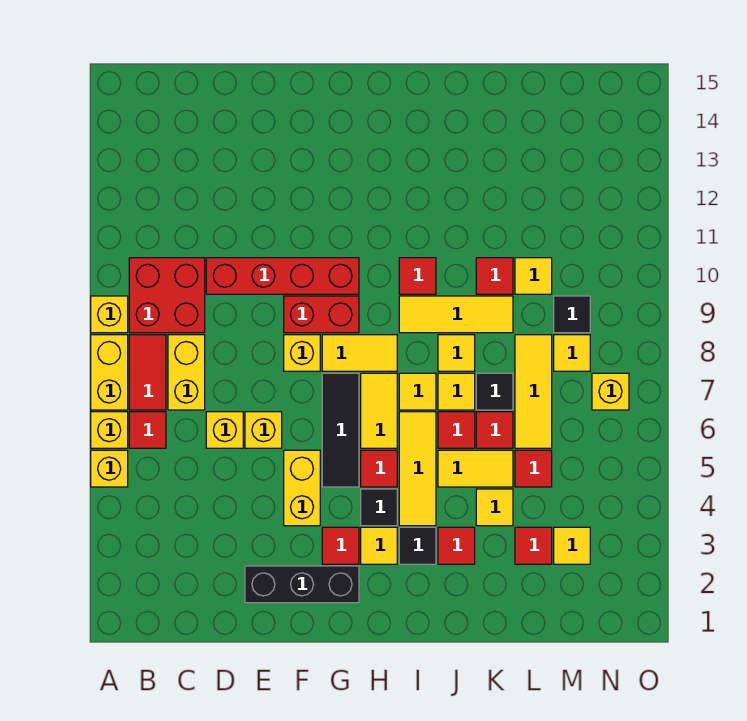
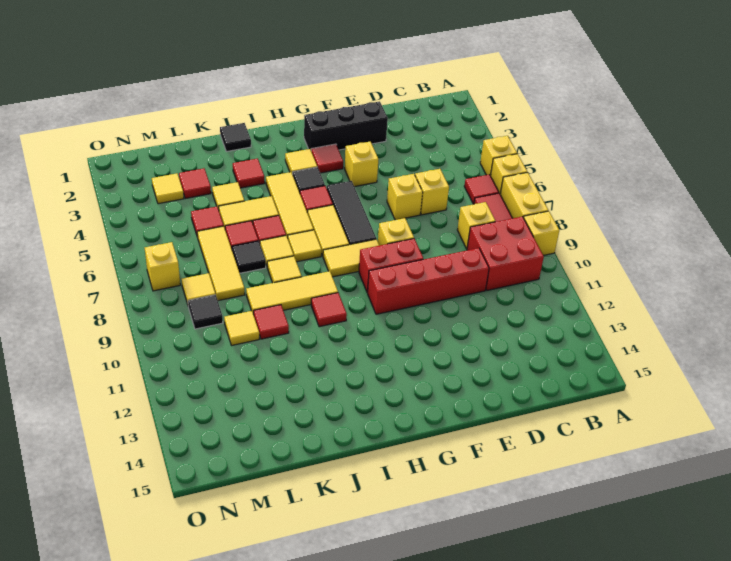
yellow 1x2 brick [168,335,205,410] -> yellow 1x1 brick [457,202,495,249]
yellow 1x2 brick [284,450,320,526] -> yellow 1x1 brick [345,142,379,187]
black 1x1 tile [399,527,436,564] -> black 1x1 tile moved to [220,123,251,152]

